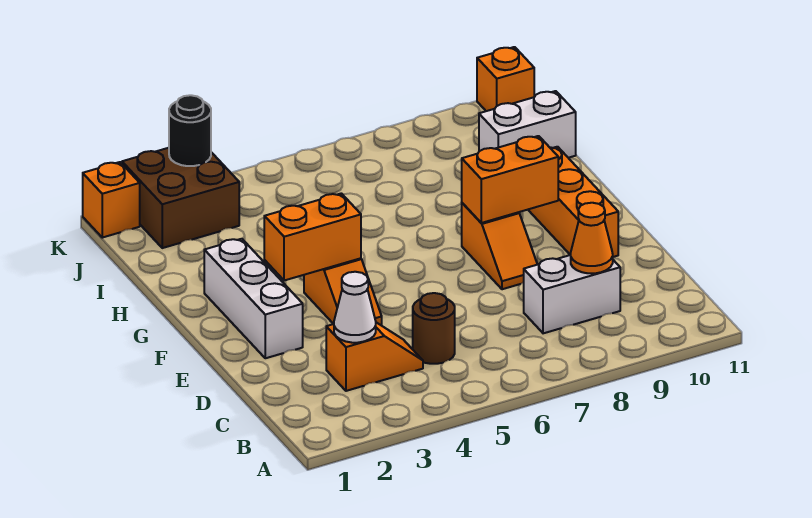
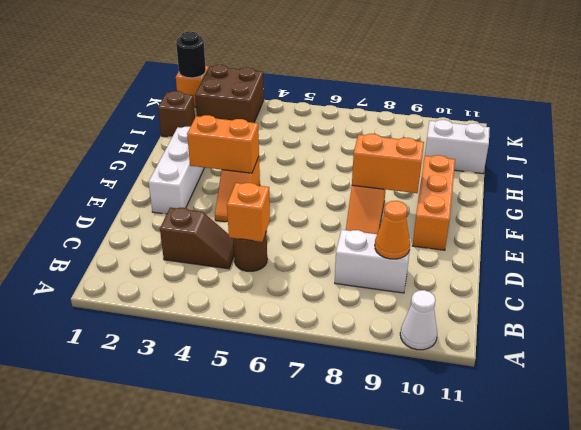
orange 1x2 slope [326,322,423,391] -> brown 1x2 slope [160,208,234,269]
white 1x1 cone [334,272,376,343] -> white 1x1 cone moved to [400,290,437,350]
none -> brown 1x1 brick [158,91,195,137]
black 1x1 round brick [169,95,211,166] -> black 1x1 round brick moved to [176,32,206,78]
orange 1x1 brick [477,47,534,111] -> orange 1x1 brick moved to [227,183,270,242]

